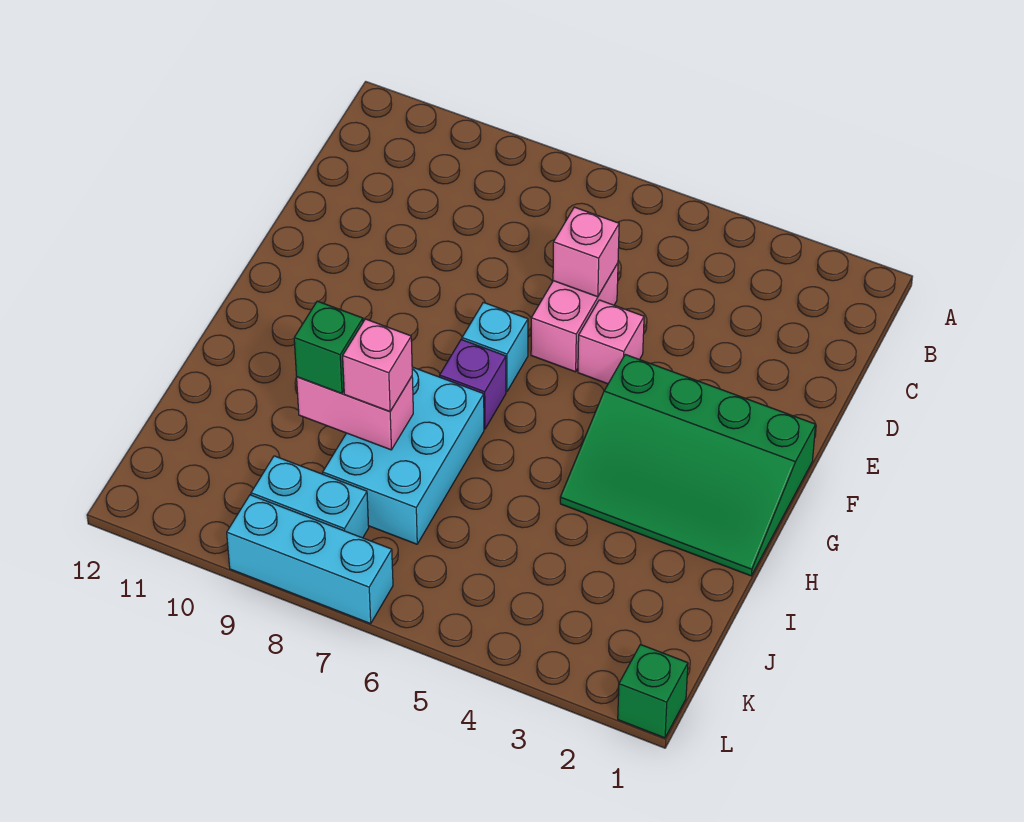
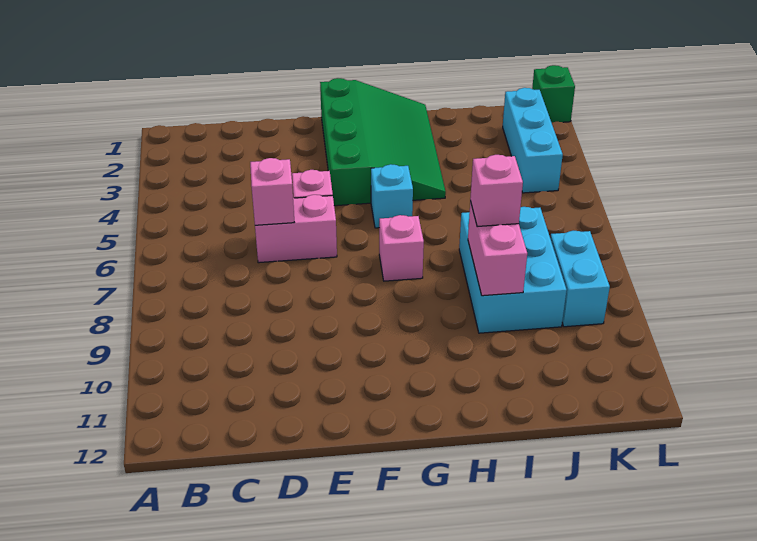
cyan 1x1 brick [462,302,528,392] -> cyan 1x1 brick moved to [371,164,413,228]
purple 1x1 brick [440,340,506,429] -> pink 1x1 brick [379,215,424,281]
cyan 2x3 brick [323,367,484,544] -> cyan 2x3 brick turned to [459,207,567,333]
green 1x1 brick [294,301,363,394] -> none
cyan 1x3 brick [227,495,393,624] -> cyan 1x3 brick moved to [503,88,563,193]

